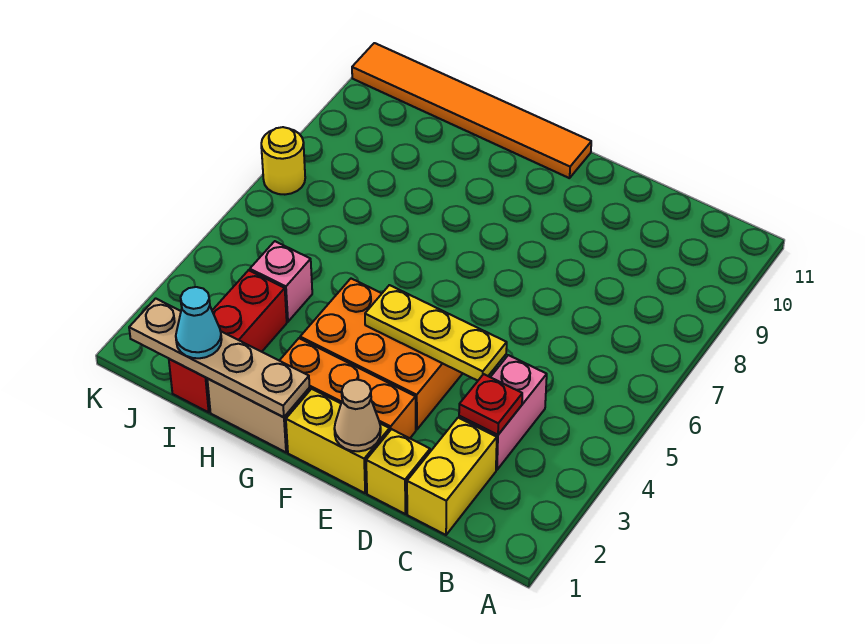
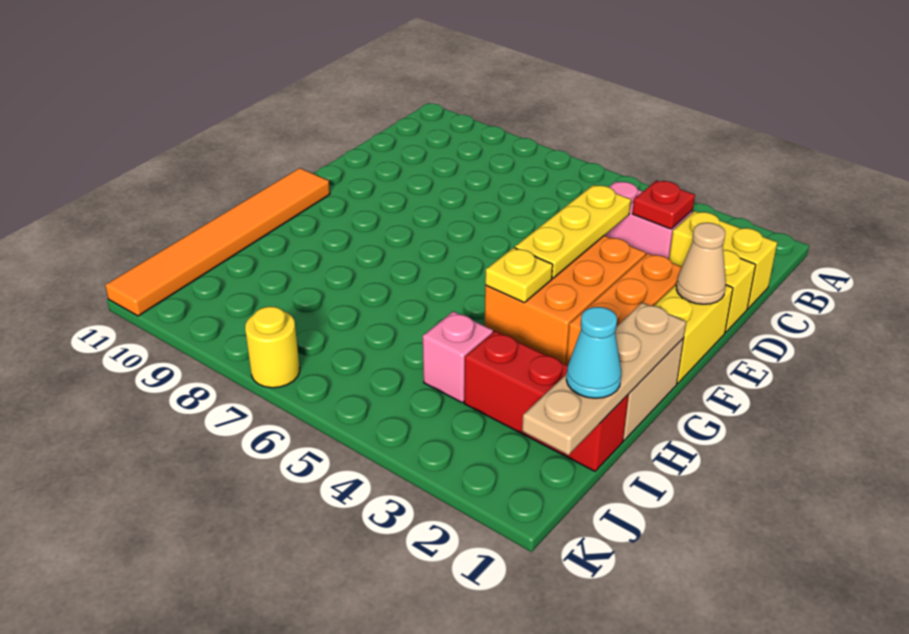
none -> yellow 1x1 plate [485,248,553,303]

